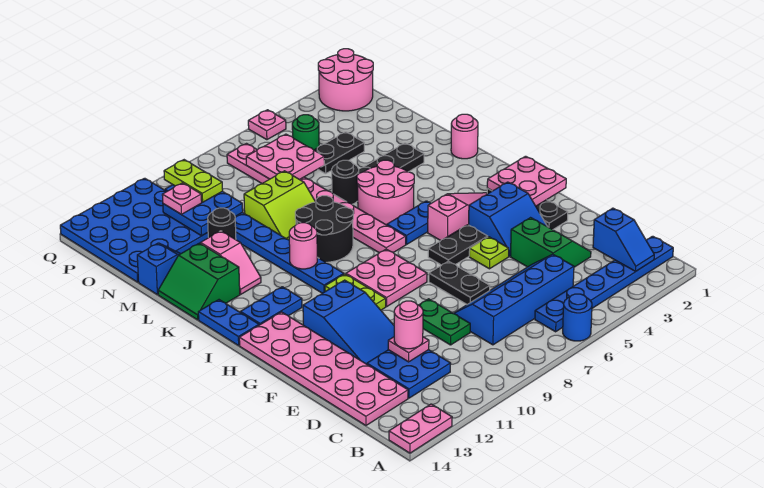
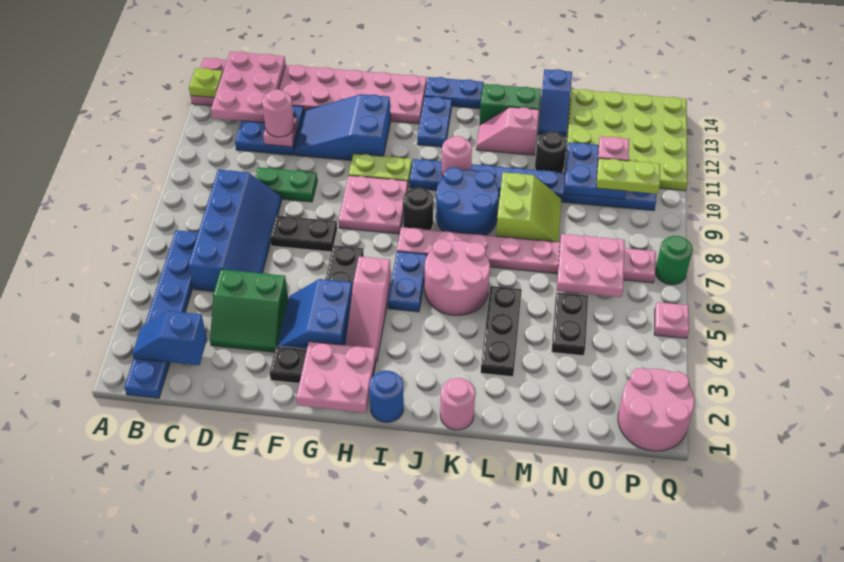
blue 1x1 round brick [563,294,592,341] -> blue 1x1 round brick moved to [369,371,404,422]
none -> pink 2x3 plate [211,51,286,123]
lime 1x1 plate [469,237,509,269] -> lime 1x1 plate moved to [189,68,223,98]
black 2x2 round brick [295,196,353,262] -> blue 2x2 round brick [436,167,499,235]
black 1x1 round brick [332,160,359,204] -> black 1x1 round brick moved to [403,188,433,230]
lime 2x2 slope [244,171,315,240] -> lime 2x2 slope turned to [496,172,562,242]
blue 4x4 plate [60,178,208,282] -> lime 4x4 plate [565,89,687,191]
green 1x1 round brick [292,115,319,150] -> green 1x1 round brick moved to [655,236,693,285]

